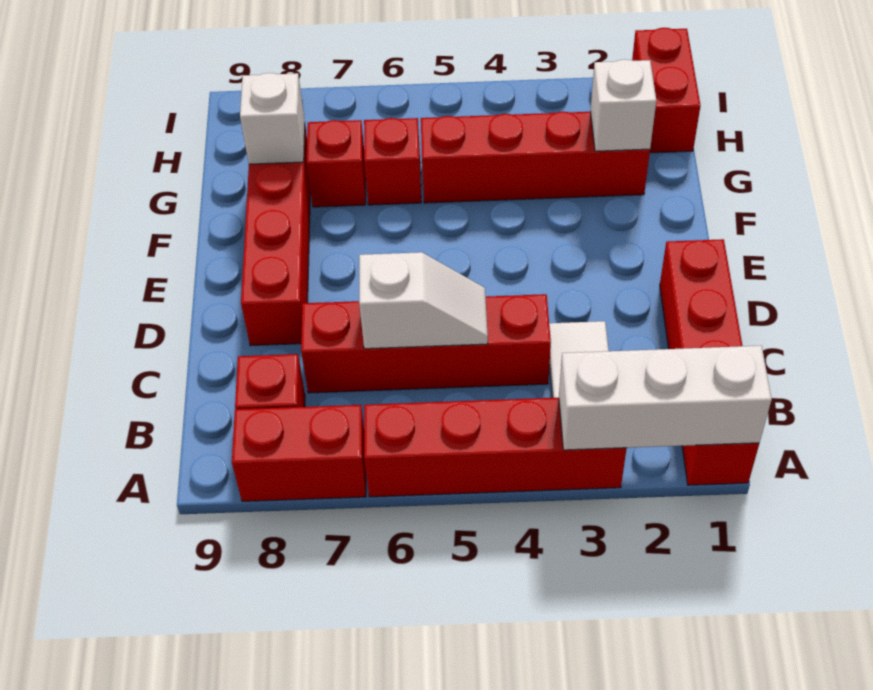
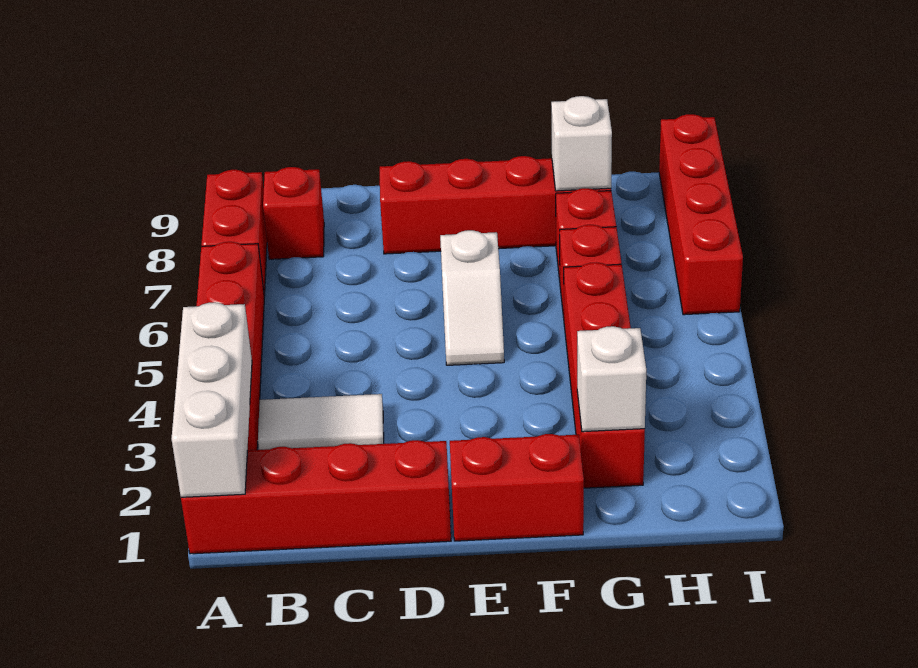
red 1x4 brick [301,294,551,393] -> red 1x4 brick moved to [659,114,743,315]
white 1x2 slope [359,252,488,349] -> white 1x2 slope moved to [440,230,504,365]
red 1x2 brick [632,28,701,153] -> red 1x2 brick moved to [450,434,584,541]

